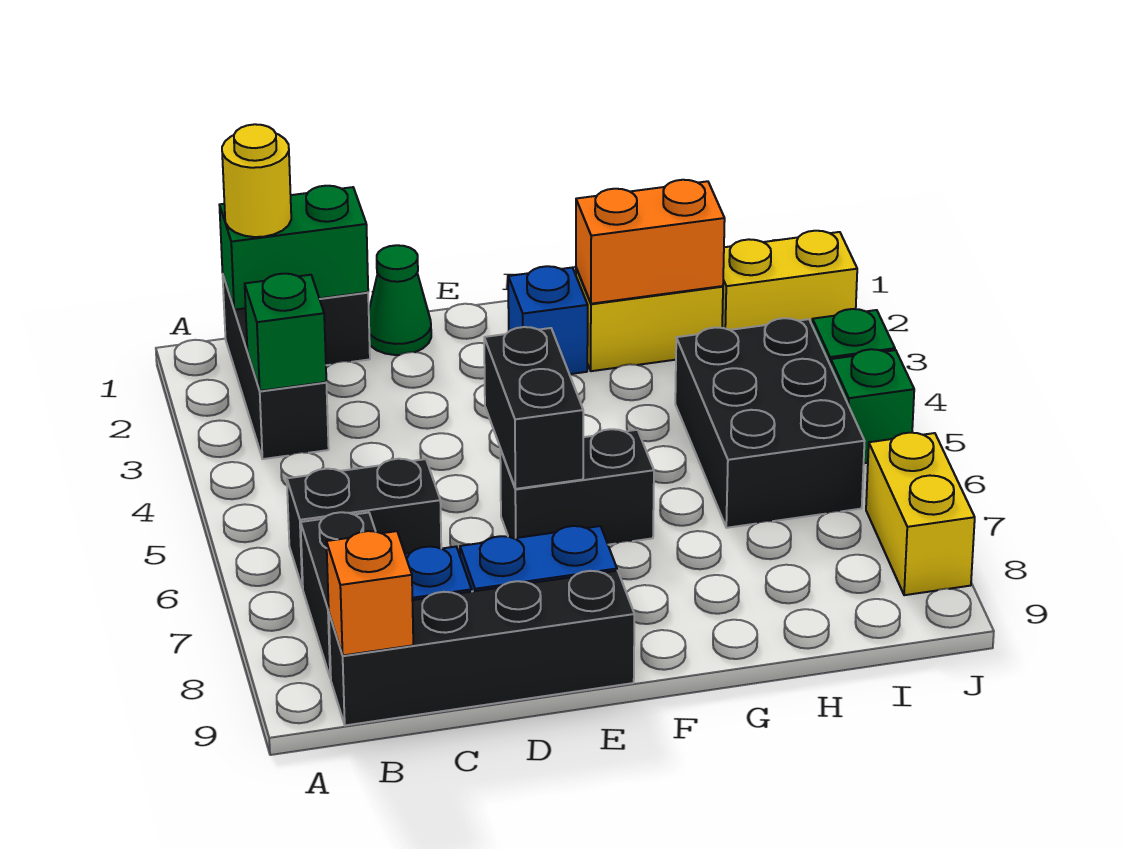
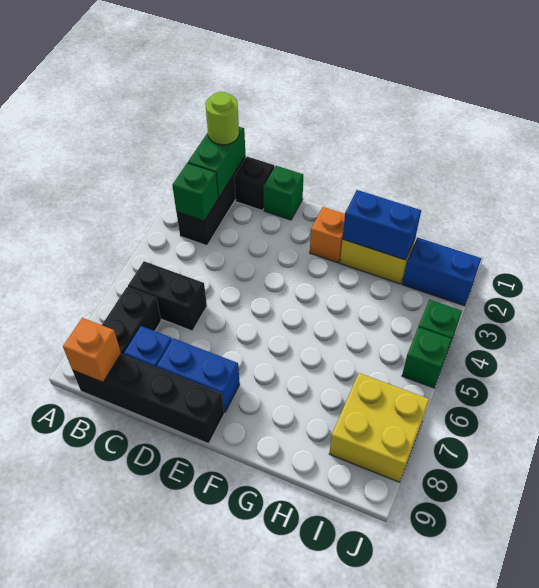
green 1x2 brick [220,186,368,310] -> green 1x2 brick turned to [188,127,245,198]
yellow 1x1 round brick [222,124,291,237] -> lime 1x1 round brick [205,92,239,145]
green 1x1 cone [369,245,431,355] -> green 1x1 brick [263,166,303,220]
black 1x2 brick [484,327,583,489] -> none
black 1x2 brick [500,429,654,545] -> none
blue 1x1 brick [508,266,588,374] -> orange 1x1 brick [310,207,345,263]
orange 1x2 brick [576,180,725,304] -> blue 1x2 brick [342,190,421,260]
black 2x3 brick [675,318,865,528] -> none
yellow 1x2 brick [722,231,857,330] -> blue 1x2 brick [402,237,481,306]
yellow 1x2 brick [866,433,975,595] -> yellow 2x2 brick [329,373,429,482]

